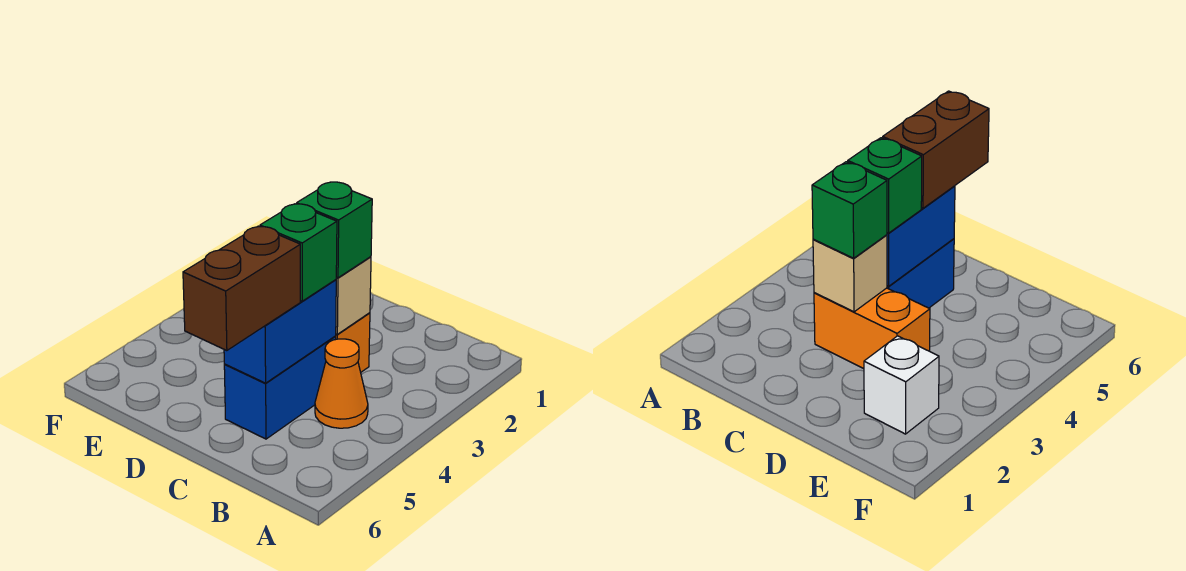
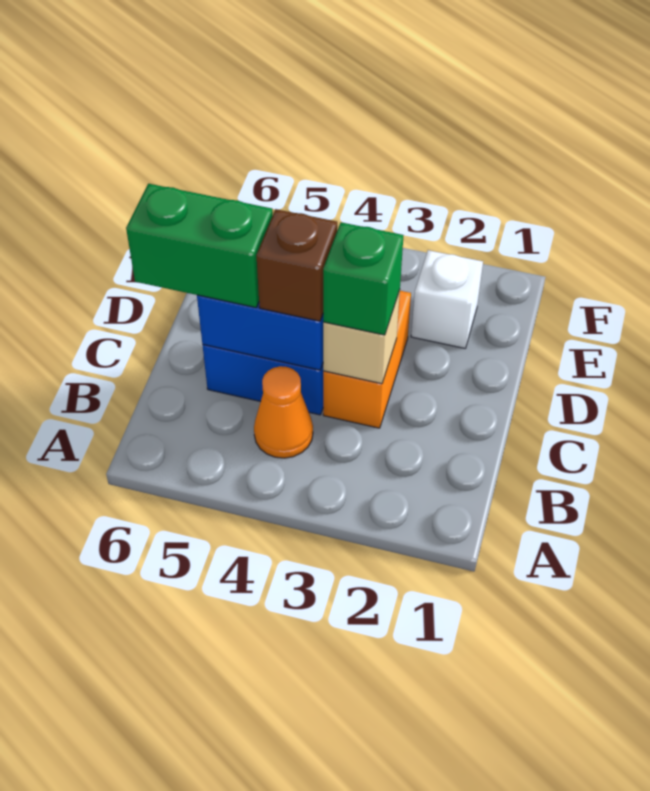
green 1x1 brick [260,204,337,301] -> brown 1x1 brick [256,209,337,321]
brown 1x2 brick [183,226,300,351] -> green 1x2 brick [126,184,273,307]

